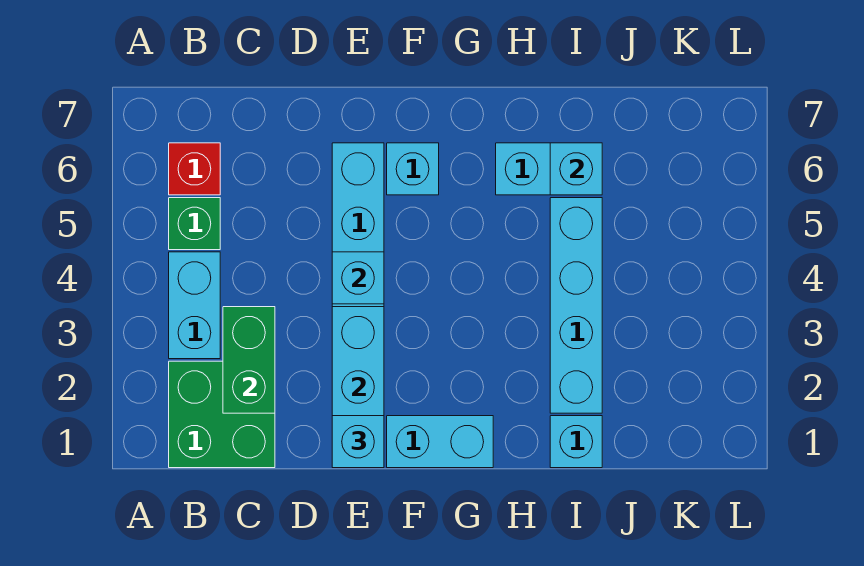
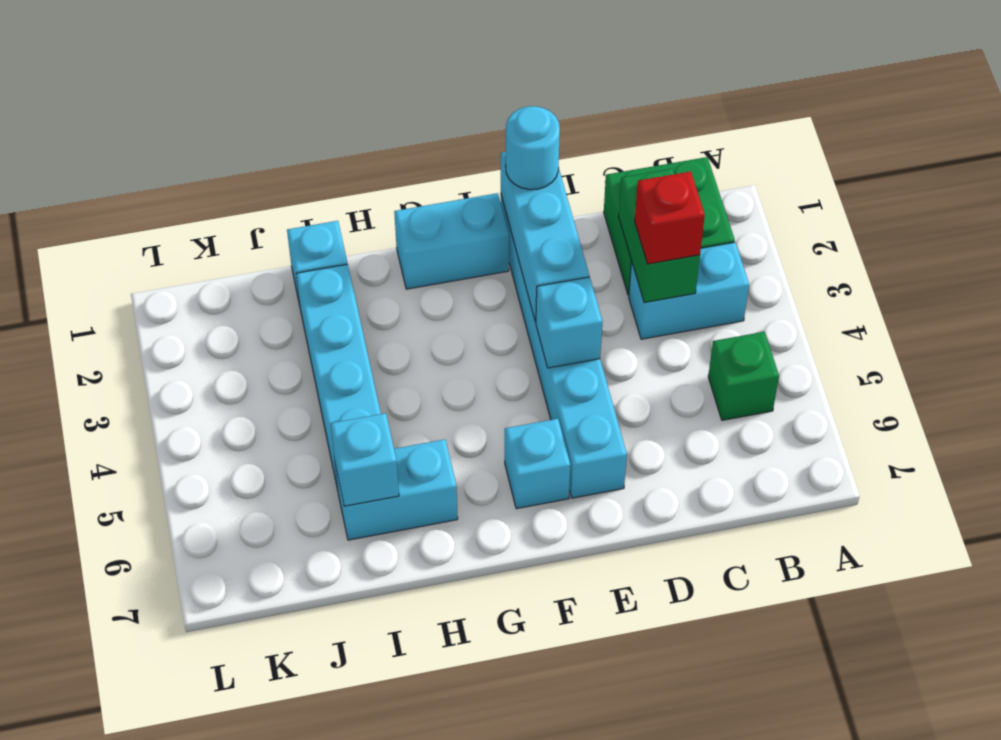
cyan 1x2 brick [169,252,220,359] -> cyan 1x2 brick turned to [629,242,749,339]
red 1x1 brick [169,143,220,195] -> red 1x1 brick moved to [635,171,705,264]
cyan 1x1 brick [332,416,384,468] -> cyan 1x1 round brick [506,106,560,190]

